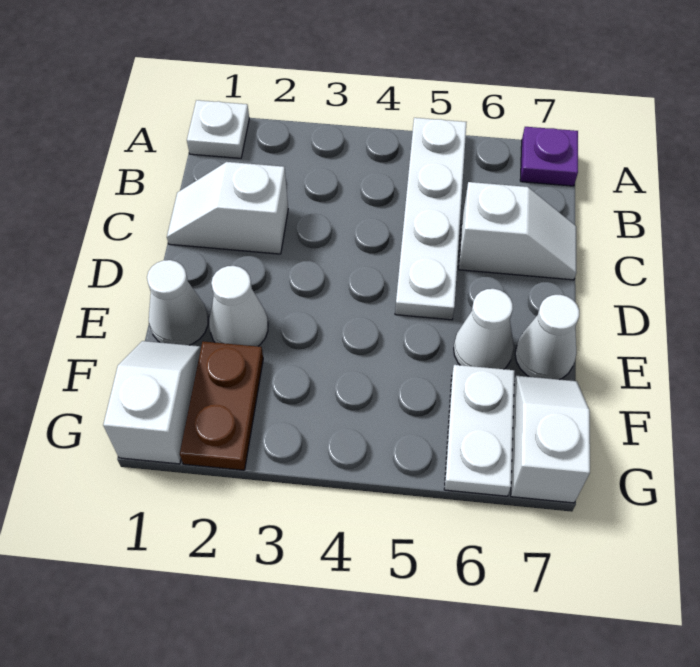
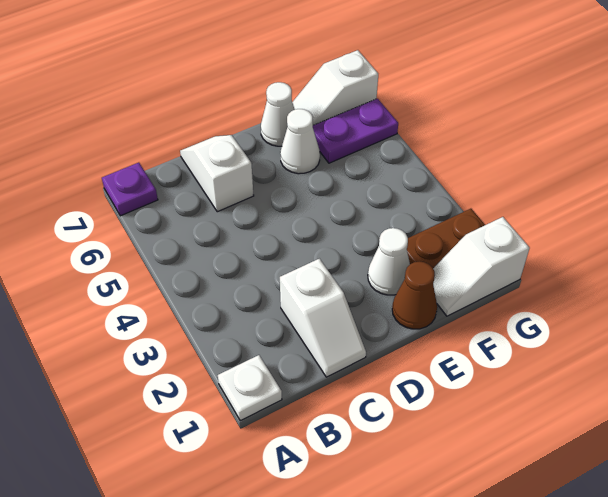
white 1x4 plate [395,118,467,320] -> none
white 1x1 cone [147,260,208,345] -> brown 1x1 cone [392,261,437,329]
white 1x2 plate [444,365,515,496] -> purple 1x2 plate [313,99,398,163]

